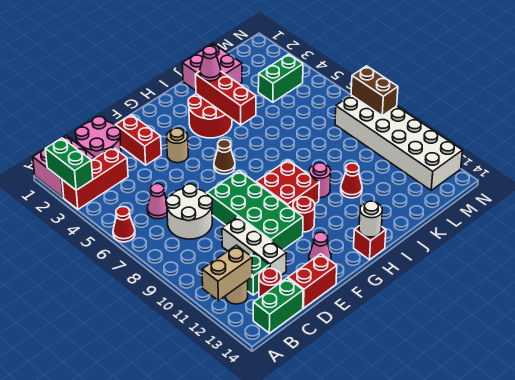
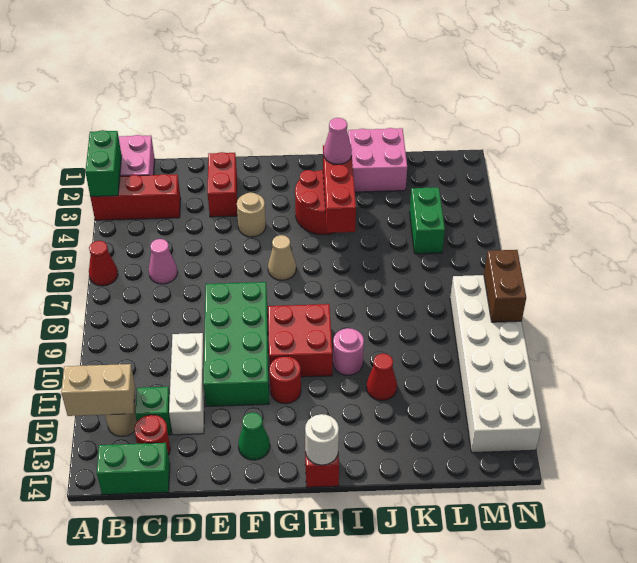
pink 2x2 round brick [75,117,121,158] -> none
white 2x2 round brick [166,184,212,239] -> none
red 1x2 brick [288,254,337,308] -> none
pink 1x1 cone [309,232,331,262] -> green 1x1 cone [238,412,270,460]
brown 1x1 cone [214,140,235,174] -> tan 1x1 cone [268,235,296,280]
green 1x2 brick [258,54,303,102] -> green 1x2 brick turned to [410,187,445,254]

